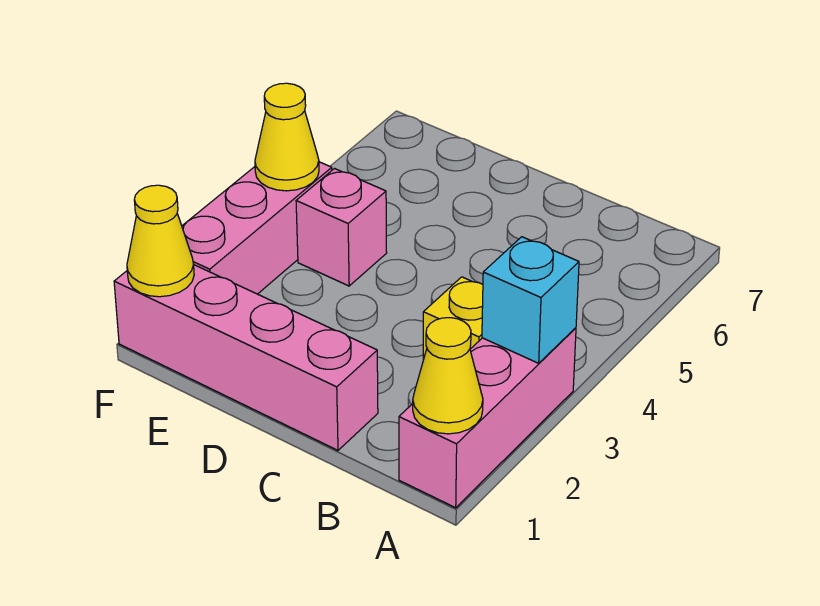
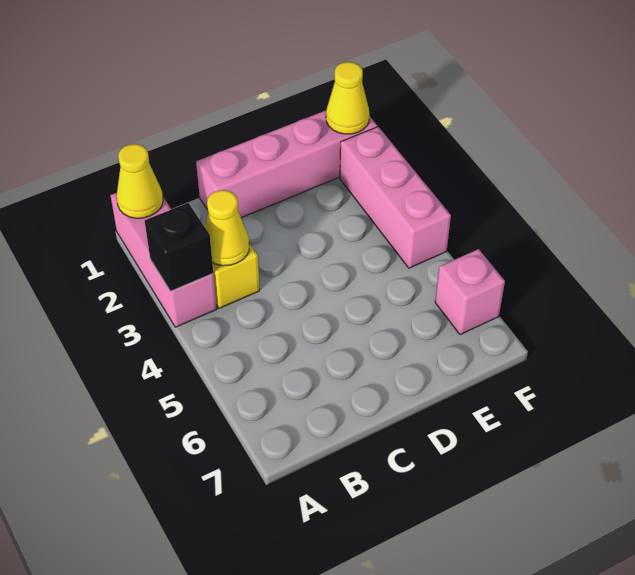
cyan 1x1 brick [482,237,579,363] -> black 1x1 brick [145,203,213,291]
pink 1x1 brick [296,169,387,286] -> pink 1x1 brick moved to [435,249,505,335]
yellow 1x1 cone [255,83,319,191] -> yellow 1x1 cone moved to [205,190,249,266]

